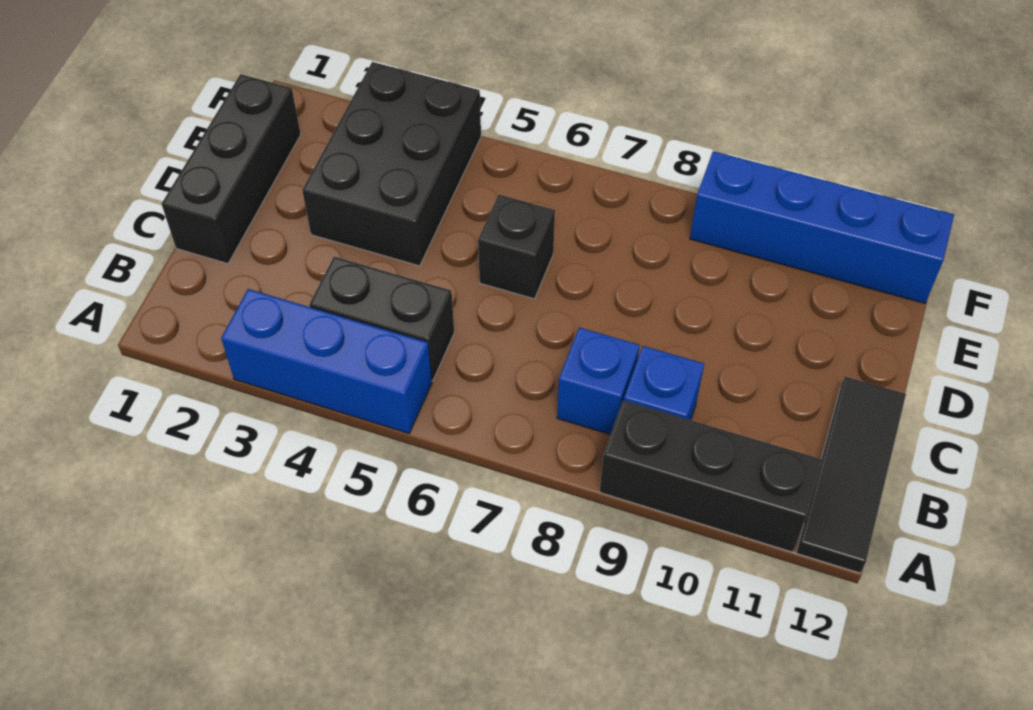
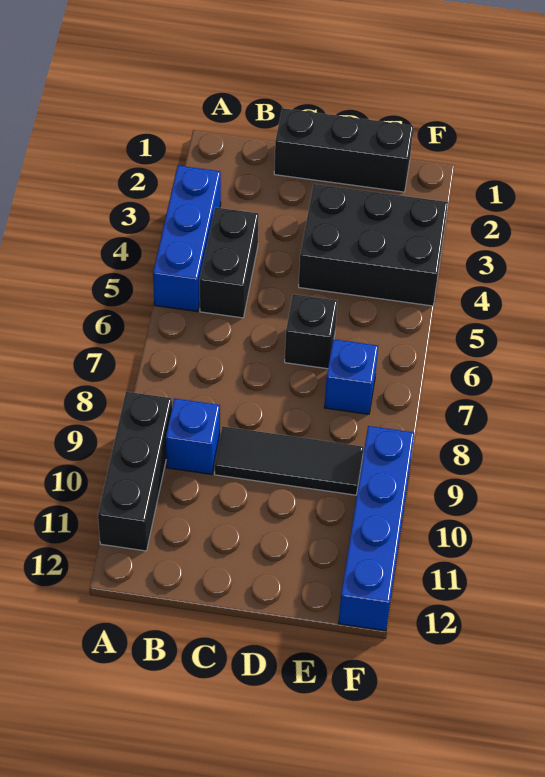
black 1x3 tile [796,377,906,573] -> black 1x3 tile moved to [215,426,363,495]
blue 1x1 brick [557,327,640,435] -> blue 1x1 brick moved to [324,339,378,414]

